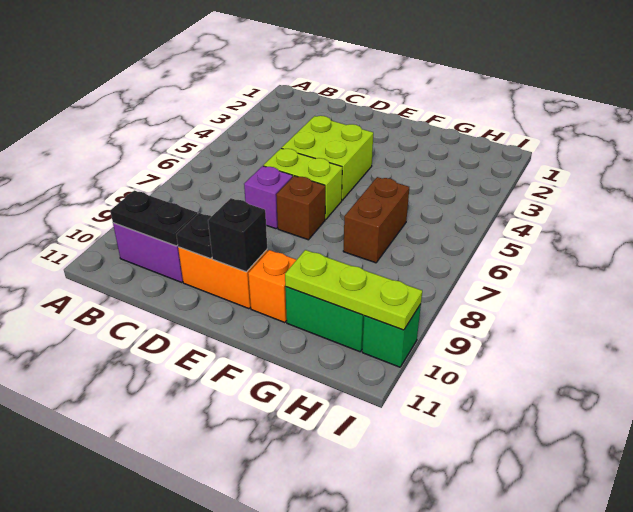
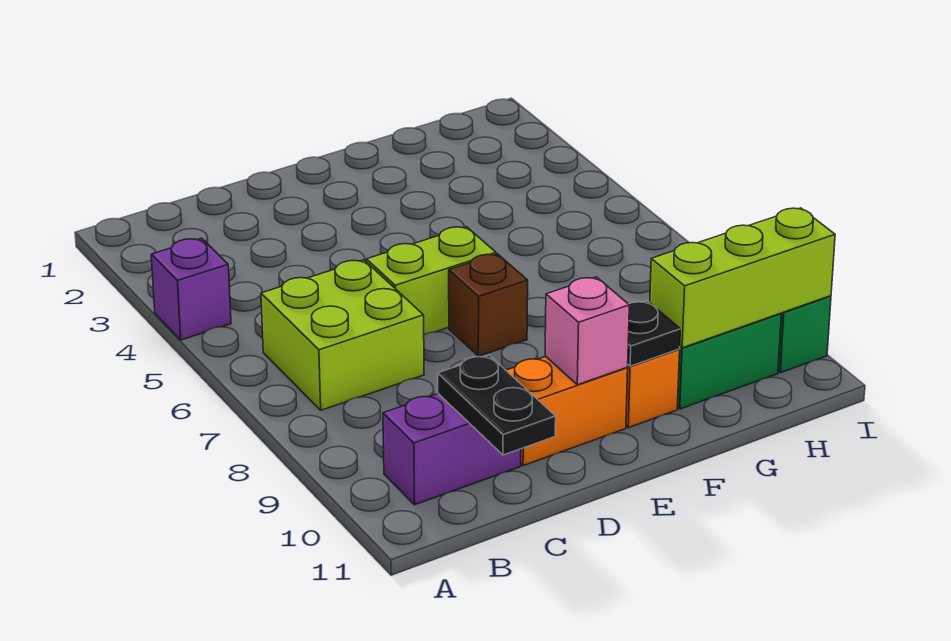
black 1x2 plate [110,190,197,246] -> black 1x2 plate turned to [438,355,556,455]
lime 2x2 brick [282,116,373,200] -> lime 2x2 brick moved to [261,260,424,410]
purple 1x1 brick [244,166,293,229] -> purple 1x1 brick moved to [151,238,231,340]
black 1x1 plate [176,213,212,259] -> black 1x1 plate moved to [628,301,680,366]
black 1x1 brick [208,198,267,272] -> pink 1x1 brick [545,277,629,385]
brown 1x2 brick [343,177,409,263] -> none
lime 1x3 plate [285,250,422,330] -> lime 1x3 brick [650,208,835,348]

